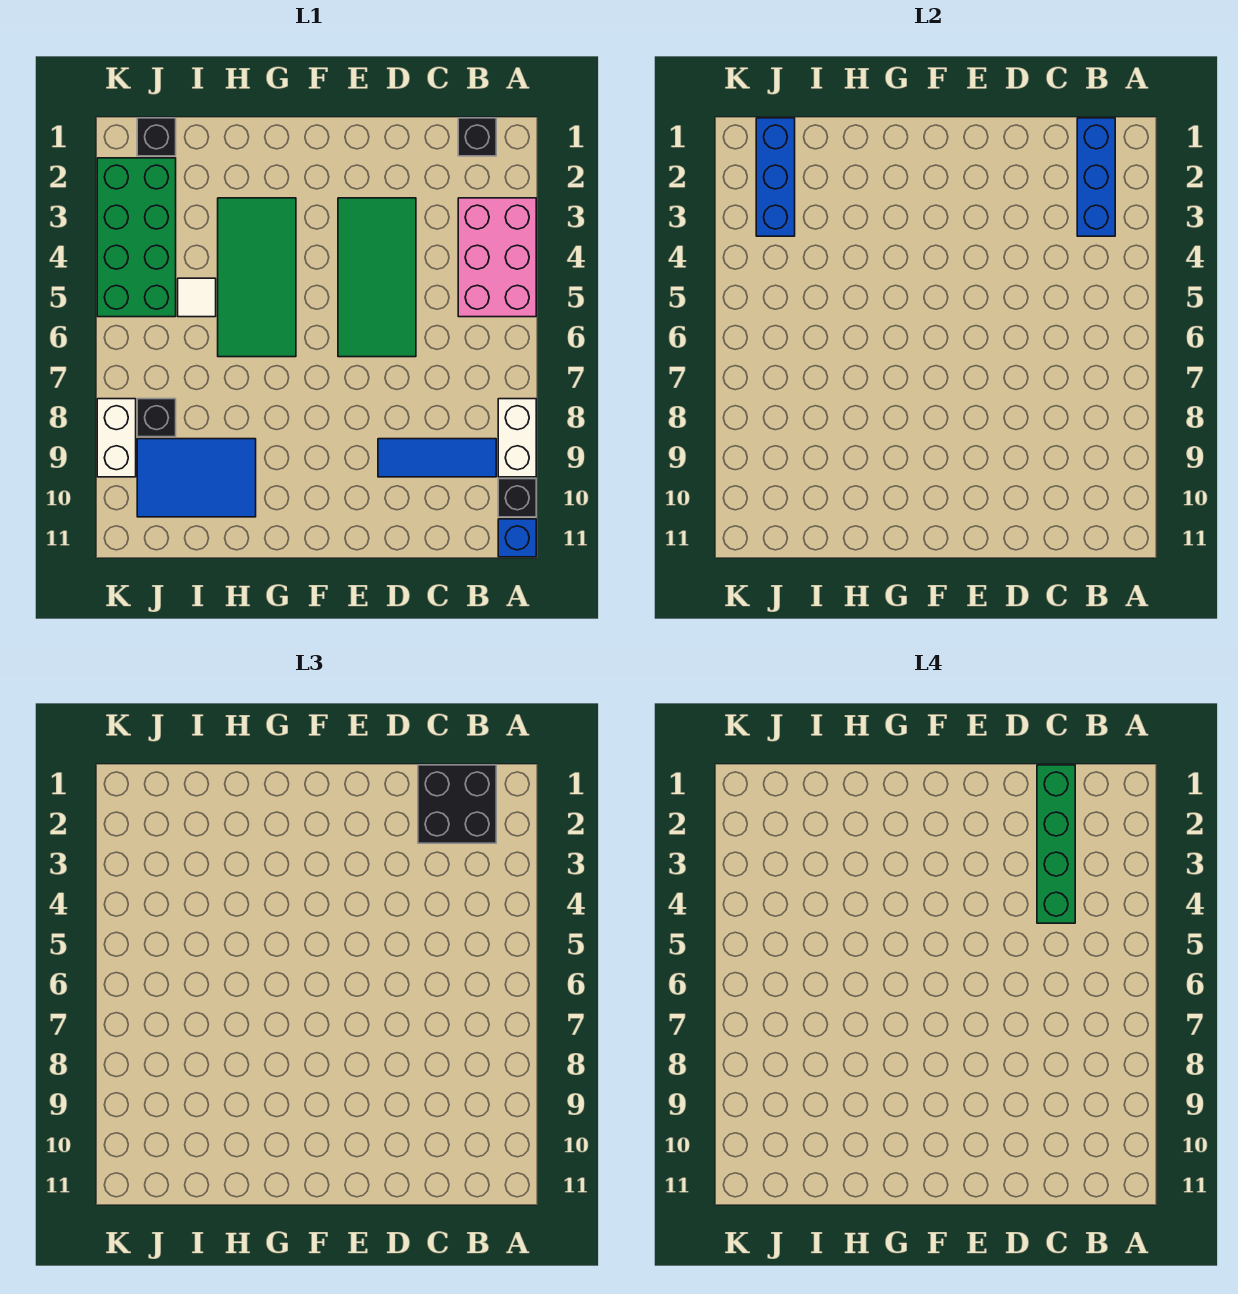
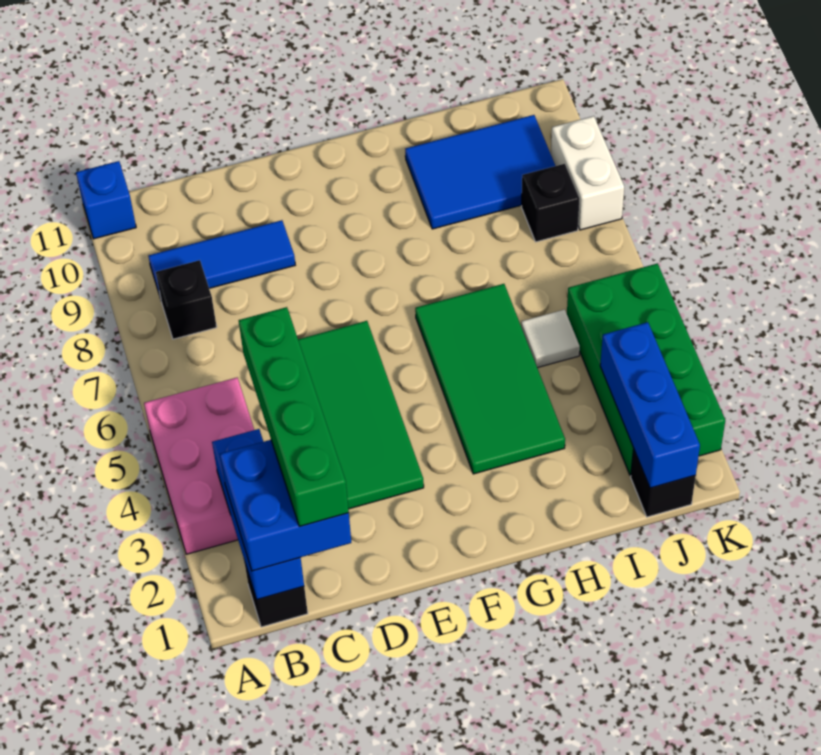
white 1x2 brick [498,399,536,477] -> none
black 1x1 brick [498,479,536,517] -> black 1x1 brick moved to [156,260,217,339]
black 2x2 brick [418,765,496,843] -> blue 2x2 brick [220,440,351,571]

